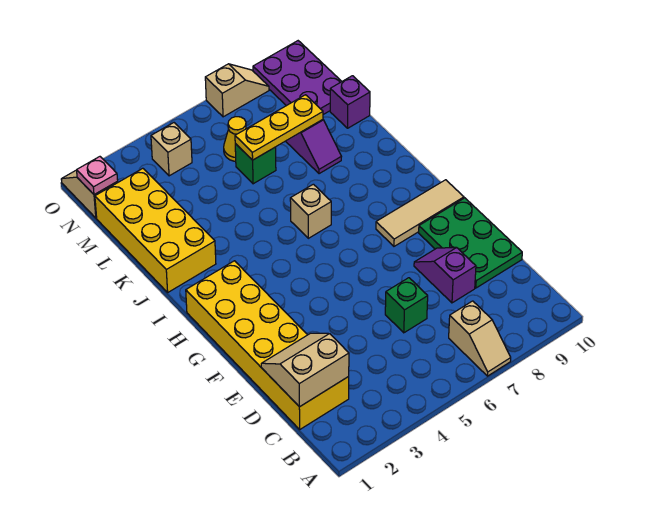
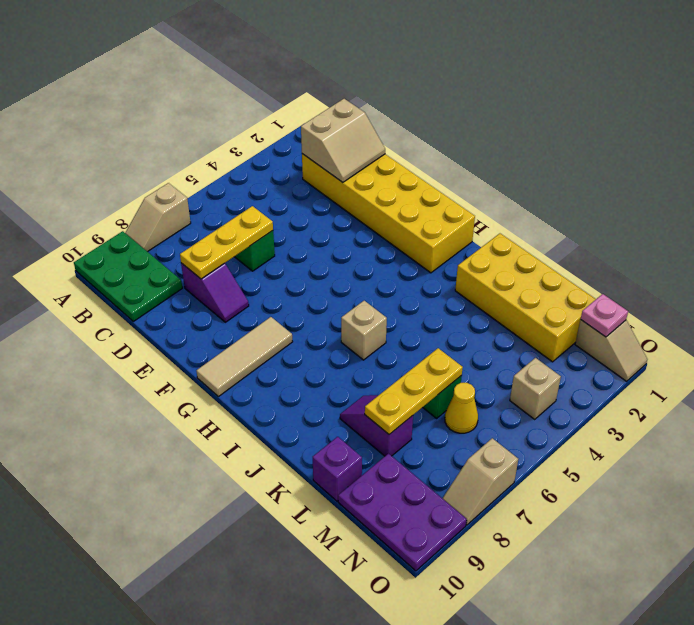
tan 1x2 slope [449,301,511,376] -> tan 1x2 slope turned to [125,183,191,252]
none -> yellow 1x3 plate [180,206,273,279]
green 2x3 plate [419,198,522,288] -> green 2x3 plate moved to [74,231,182,321]

